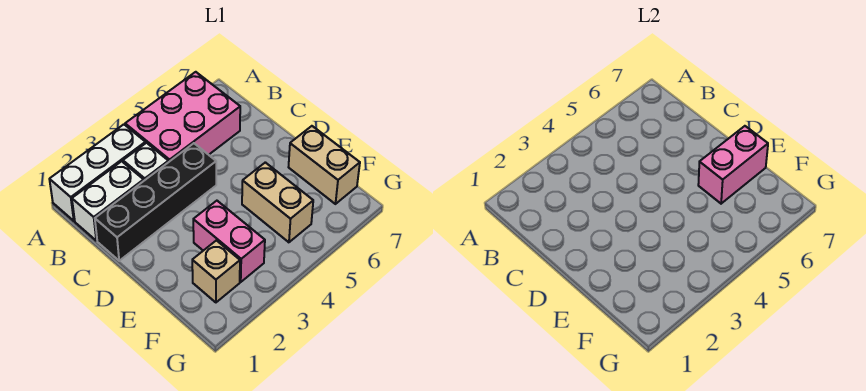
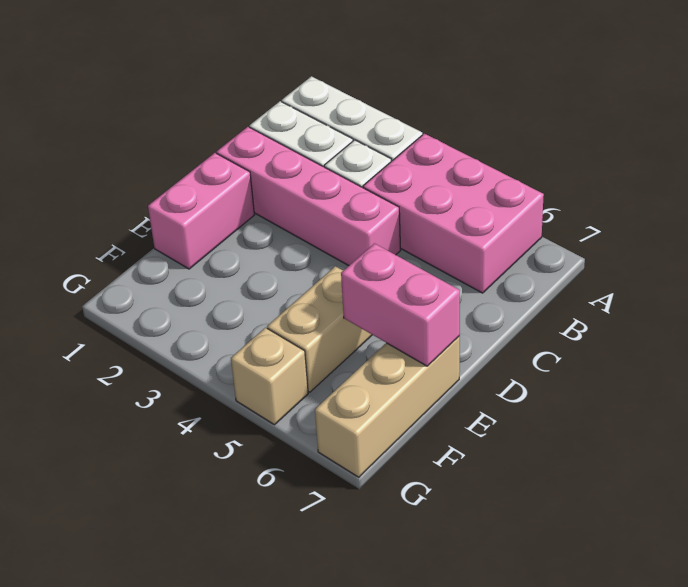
black 1x4 brick [95,143,216,261] -> pink 1x4 brick [217,127,401,266]
pink 1x2 brick [193,201,265,282] -> pink 1x2 brick moved to [148,153,254,269]
tan 1x2 brick [289,126,360,204] -> tan 1x3 brick [315,336,460,477]
tan 1x1 brick [192,240,240,302] -> tan 1x1 brick moved to [231,328,308,425]

